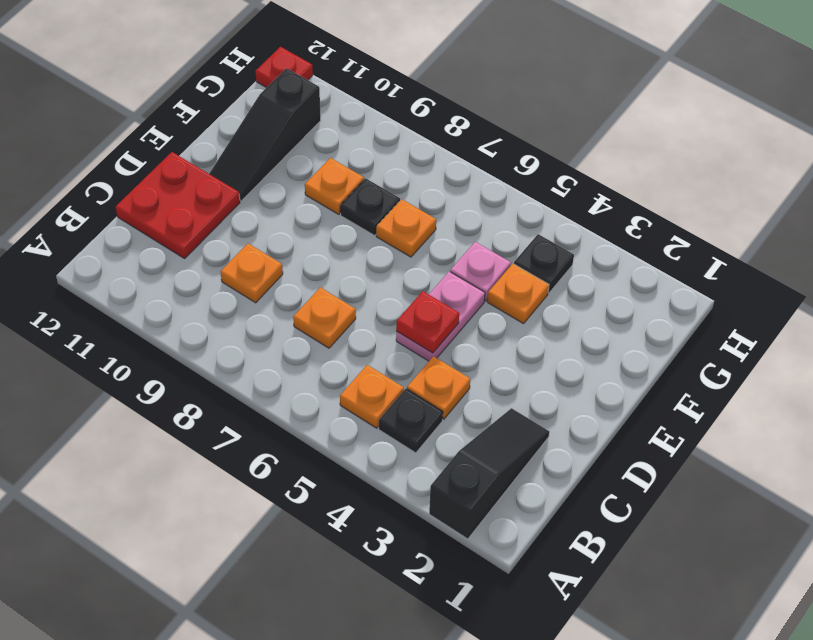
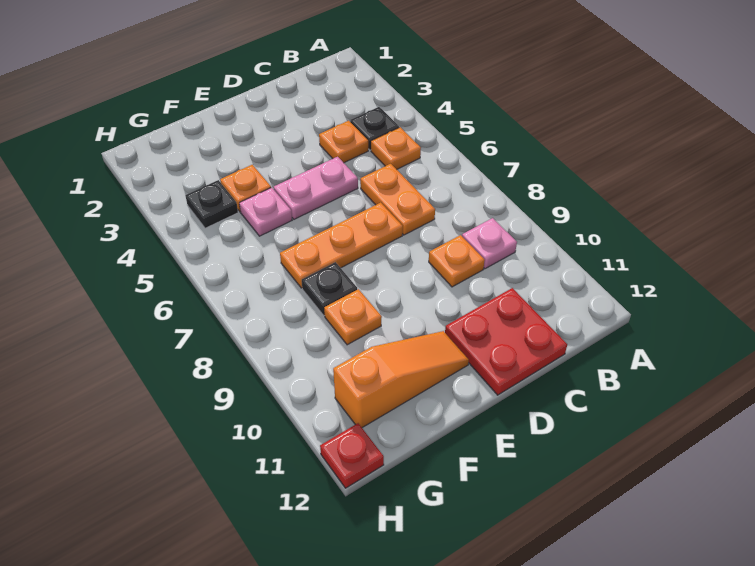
black 1x3 slope [429,408,549,539] -> none
none -> pink 1x1 plate [462,218,517,269]
orange 1x1 plate [293,287,356,348] -> orange 1x2 plate [360,164,435,235]
red 1x1 plate [396,291,459,353] -> none
black 1x3 slope [209,68,321,201] -> orange 1x3 slope [333,331,469,428]
orange 1x1 plate [376,199,436,257] -> orange 1x3 plate [280,203,403,288]

